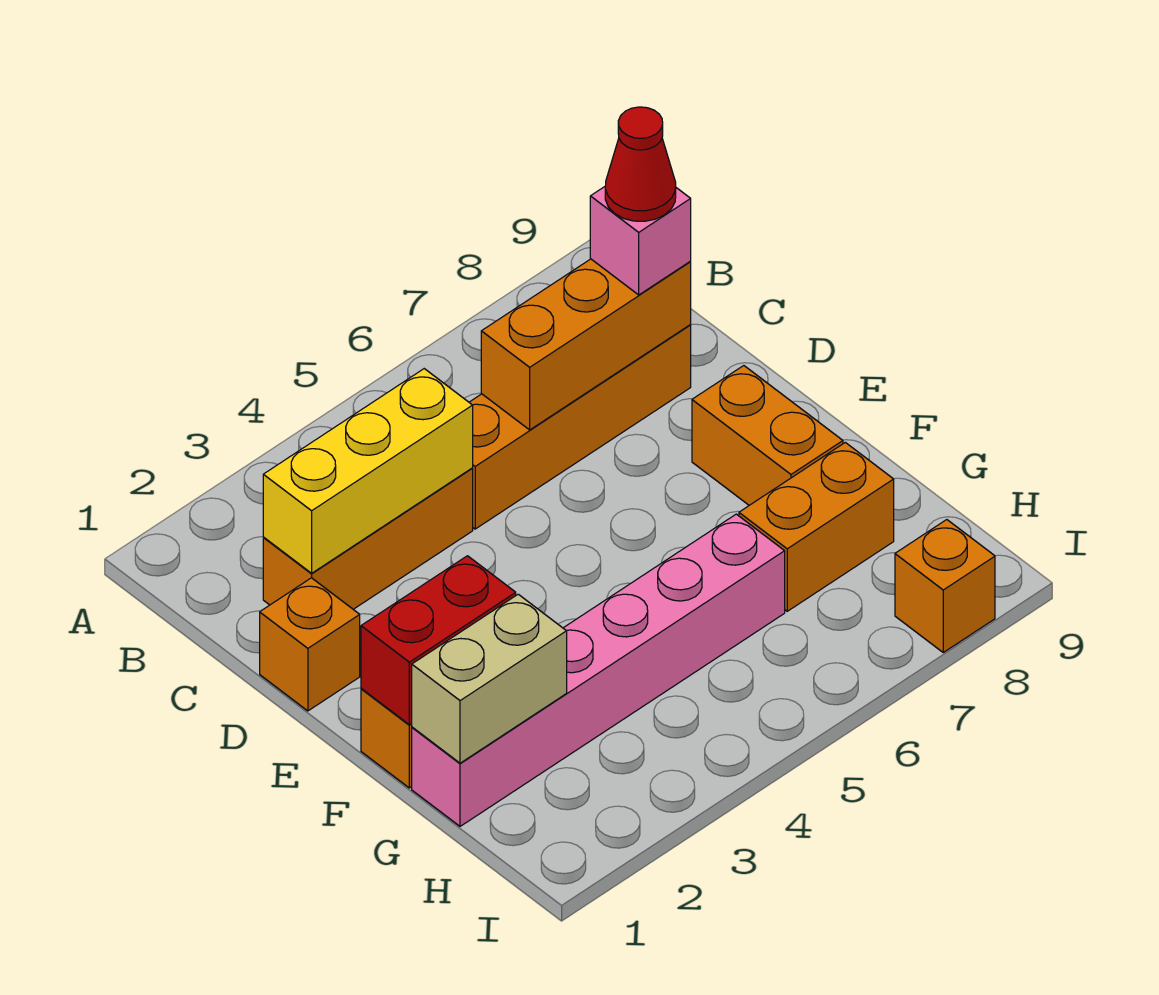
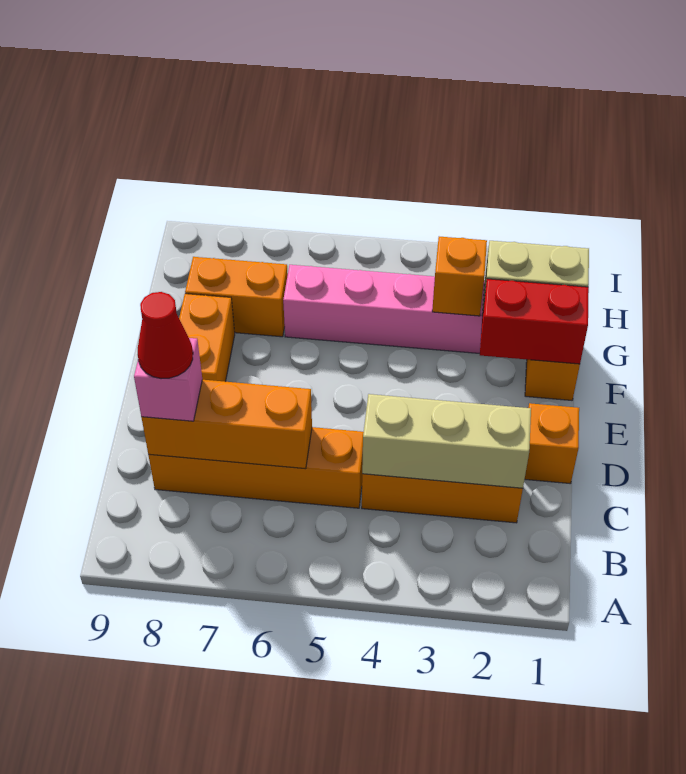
yellow 1x3 brick [263,369,473,573] -> tan 1x3 brick [362,394,531,488]
orange 1x1 brick [895,520,995,652] -> orange 1x1 brick moved to [432,237,487,316]

